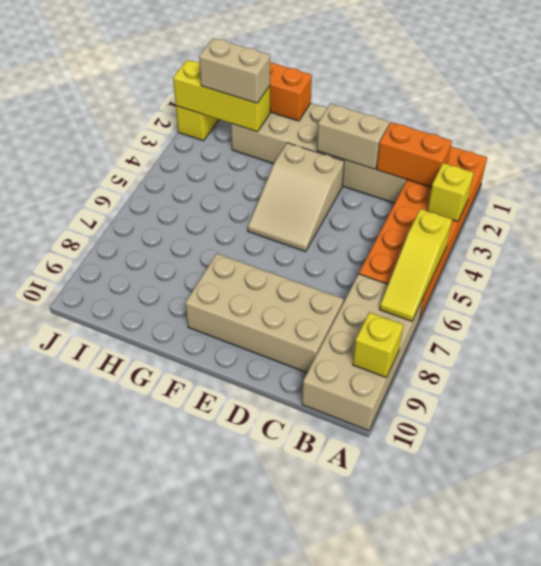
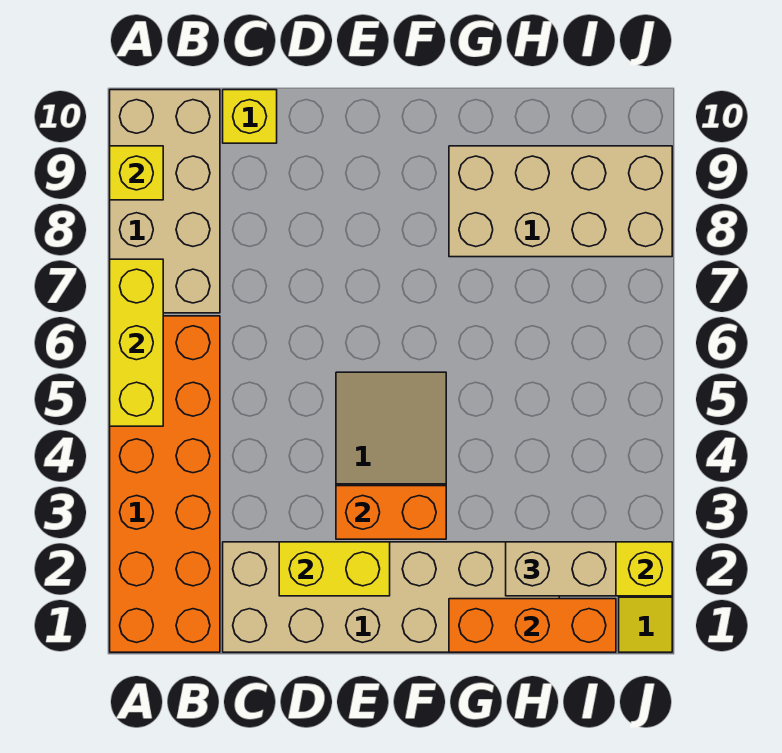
yellow 1x1 brick [428,163,474,222] -> yellow 1x1 brick moved to [223,90,277,143]
yellow 1x3 slope [380,209,452,321] -> yellow 1x3 brick [110,259,163,426]
orange 1x2 brick [377,122,452,187] -> orange 1x2 brick moved to [336,486,446,539]
tan 2x4 brick [185,254,344,373] -> tan 2x4 brick moved to [449,146,672,257]
tan 1x2 brick [317,104,389,169] -> yellow 1x2 brick [279,542,390,596]

